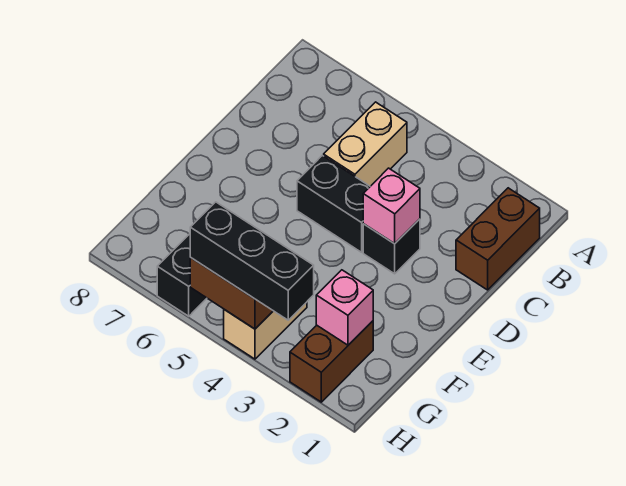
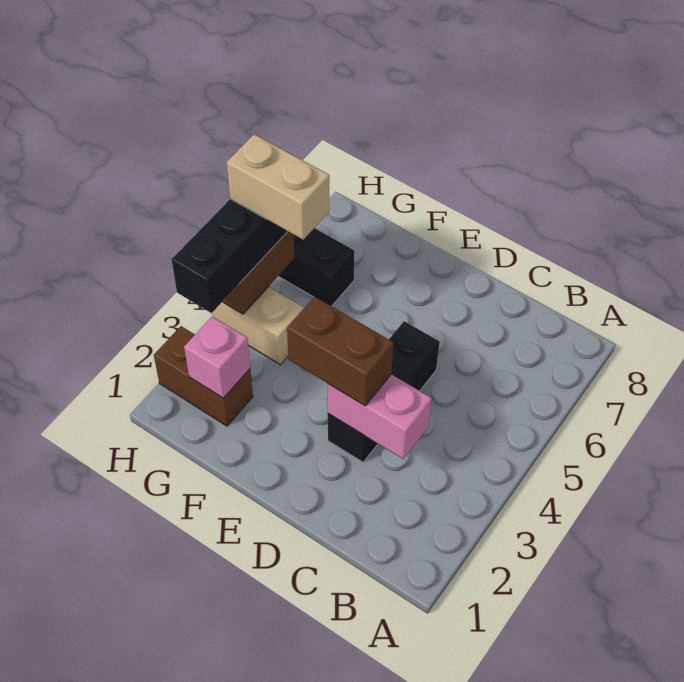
brown 1x2 brick [456,188,540,290] -> brown 1x2 brick moved to [287,297,393,406]
tan 1x2 brick [324,102,407,186] -> tan 1x2 brick moved to [227,134,329,240]
pink 1x1 brick [363,168,420,244] -> pink 1x2 brick [328,374,432,459]

